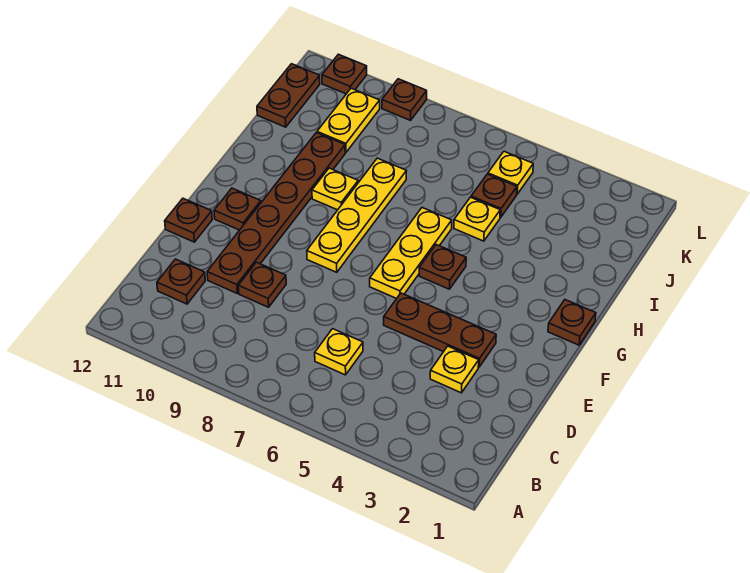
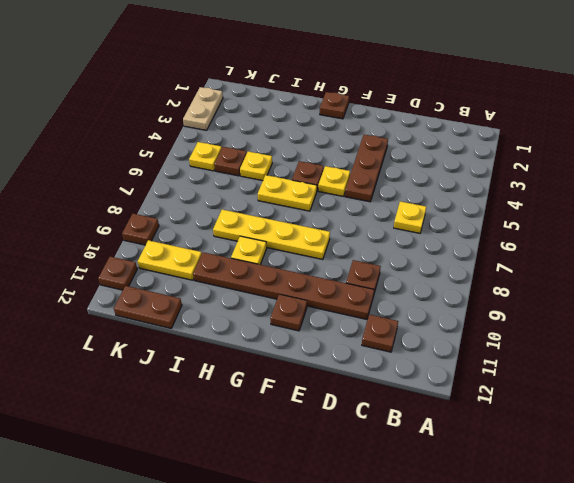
yellow 1x1 plate [430,346,479,393] -> yellow 1x1 plate moved to [318,166,350,196]
brown 1x1 plate [165,198,212,242] -> none
yellow 1x3 plate [370,208,452,299] -> yellow 1x2 plate [258,175,317,211]
none -> tan 1x2 plate [183,87,223,130]

